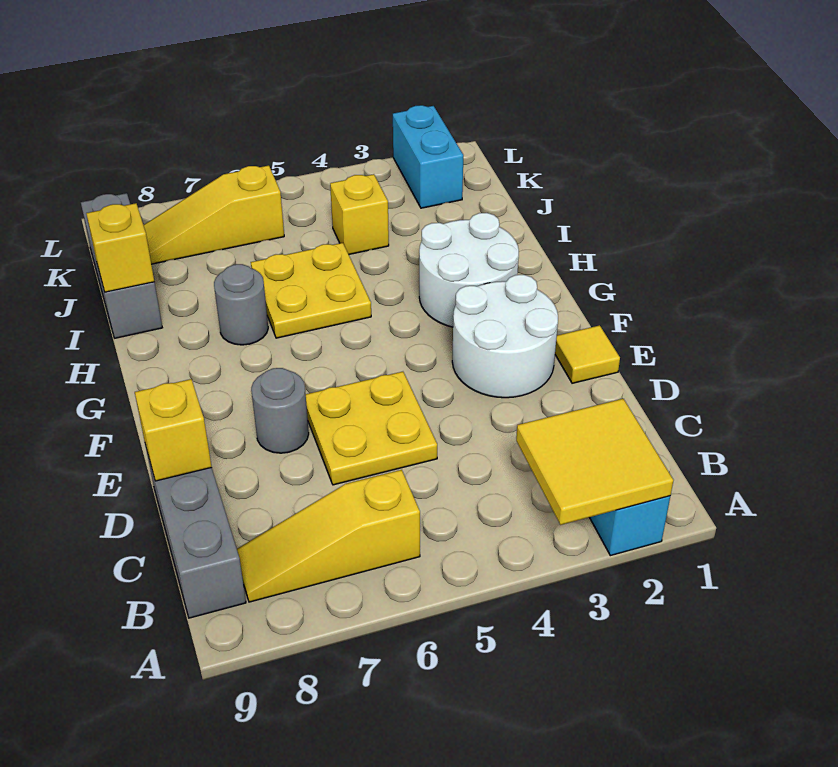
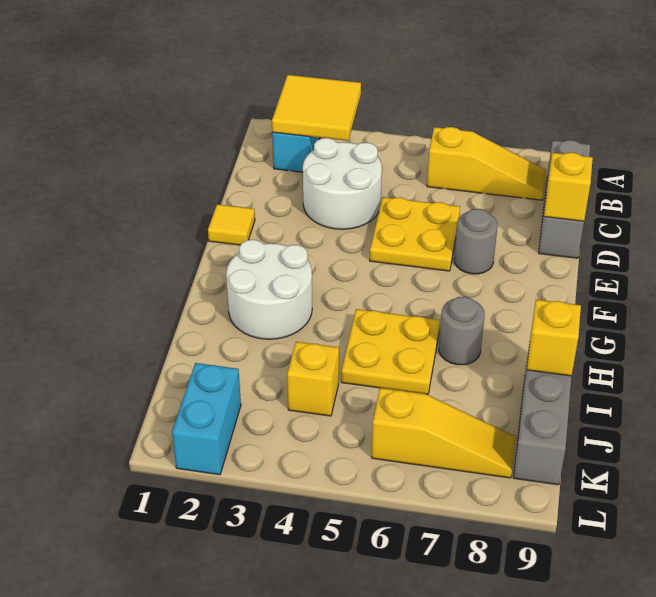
white 2x2 round brick [452,275,558,398] -> white 2x2 round brick moved to [303,138,382,229]

